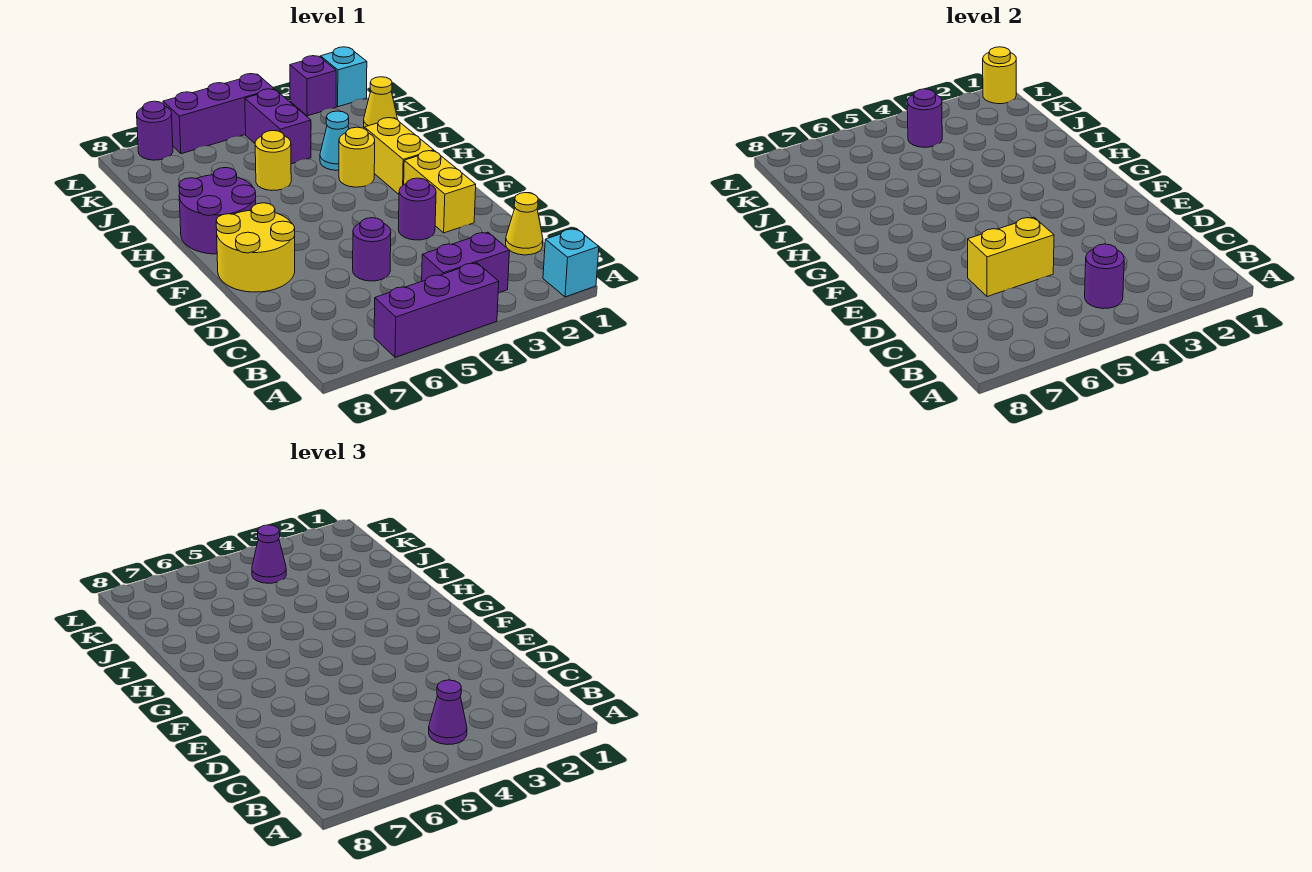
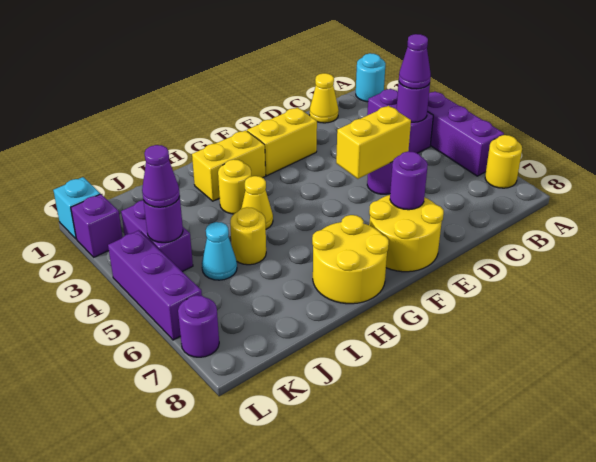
cyan 1x1 brick [543,229,599,297] -> cyan 1x1 round brick [356,53,386,102]
yellow 1x2 brick [968,217,1054,297] -> yellow 1x2 brick turned to [336,106,411,179]
purple 1x1 round brick [398,178,436,240] -> purple 1x1 round brick moved to [390,151,428,210]
purple 2x2 round brick [179,168,256,254] -> yellow 2x2 round brick [312,215,389,304]
cyan 1x1 cone [320,111,349,170] -> cyan 1x1 cone moved to [202,222,237,280]
yellow 1x1 cone [364,77,398,127] -> yellow 1x1 cone moved to [241,176,273,229]
purple 1x2 brick [245,89,311,164] -> purple 1x2 brick turned to [121,200,193,272]
yellow 1x1 round brick [983,47,1016,104] -> yellow 1x1 round brick moved to [485,135,522,188]

